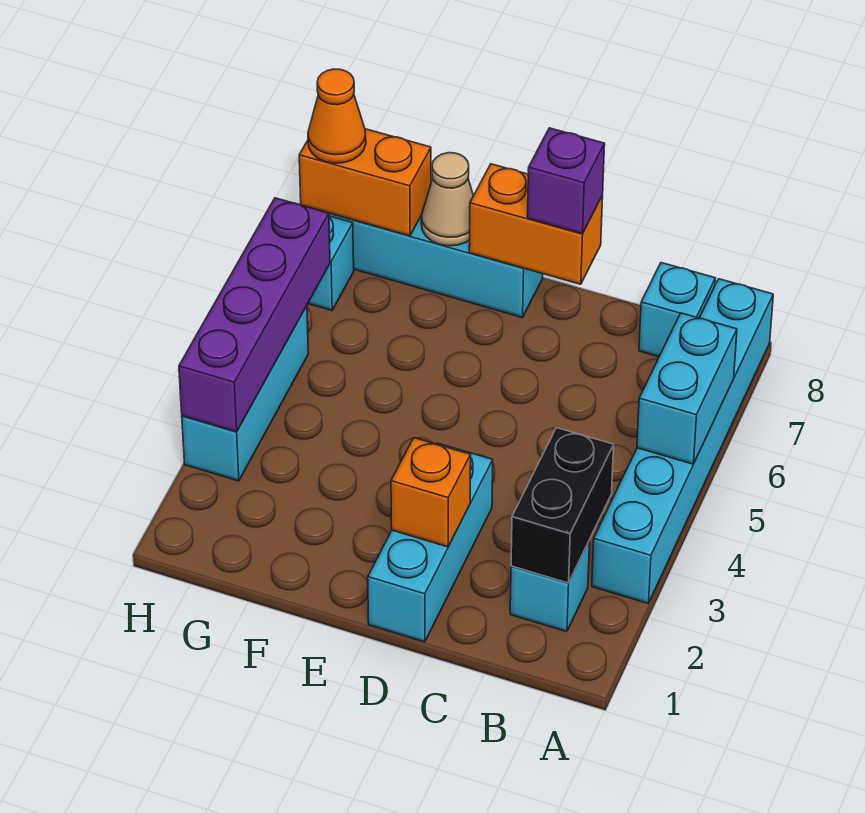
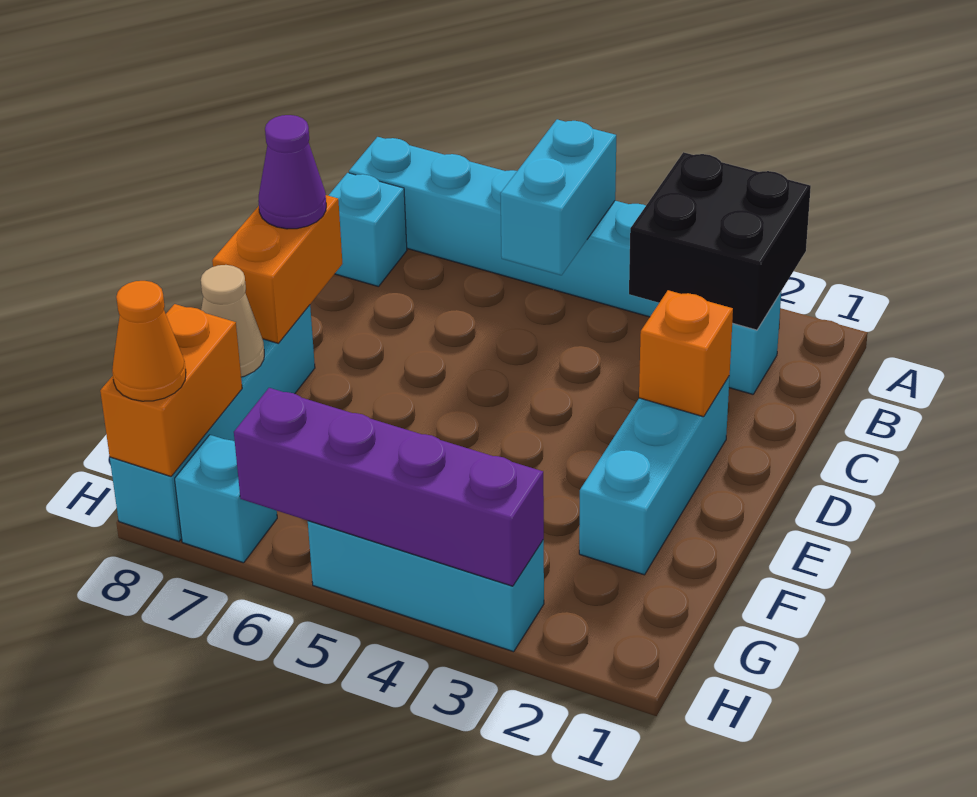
cyan 1x2 brick [637,313,737,464] -> cyan 1x2 brick turned to [500,119,616,275]
black 1x2 brick [511,428,614,583] -> black 2x2 brick [629,152,811,330]
cyan 1x3 brick [368,443,493,642] -> cyan 1x3 brick turned to [579,376,730,575]
purple 1x1 brick [527,128,605,234] -> purple 1x1 cone [258,115,326,229]

